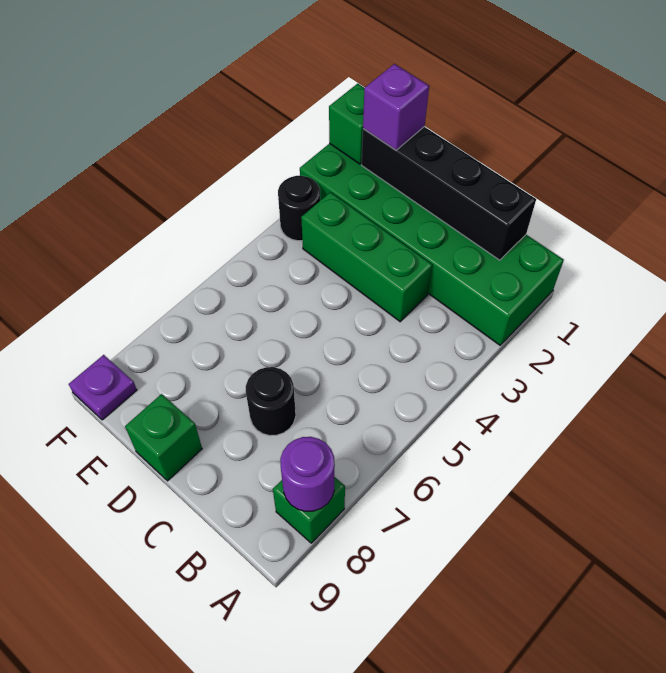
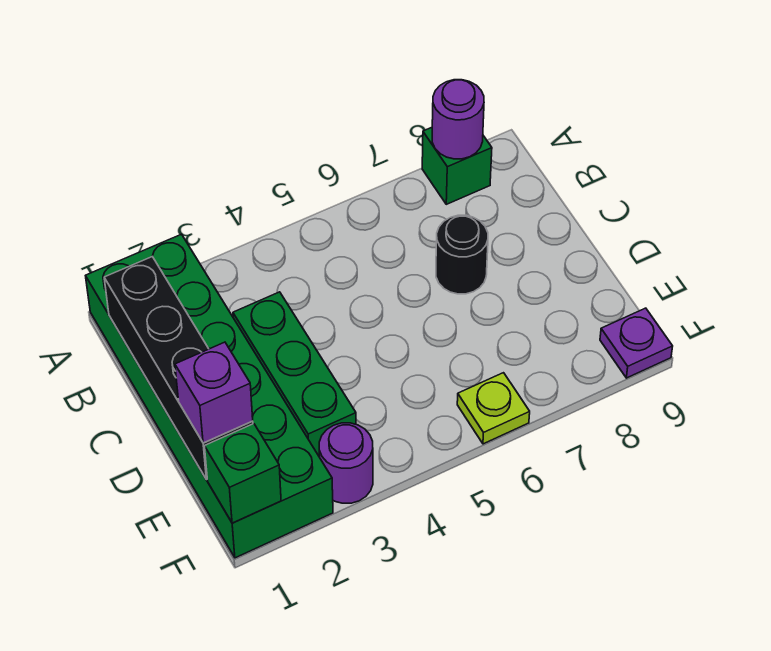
green 1x1 brick [125,394,202,481] -> none
black 1x1 round brick [278,176,320,241] -> purple 1x1 round brick [319,423,373,503]
none -> lime 1x1 plate [457,373,530,444]

